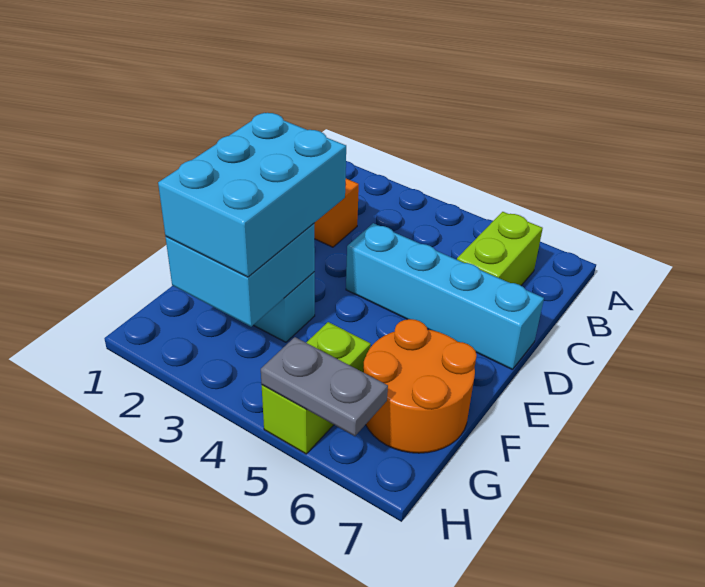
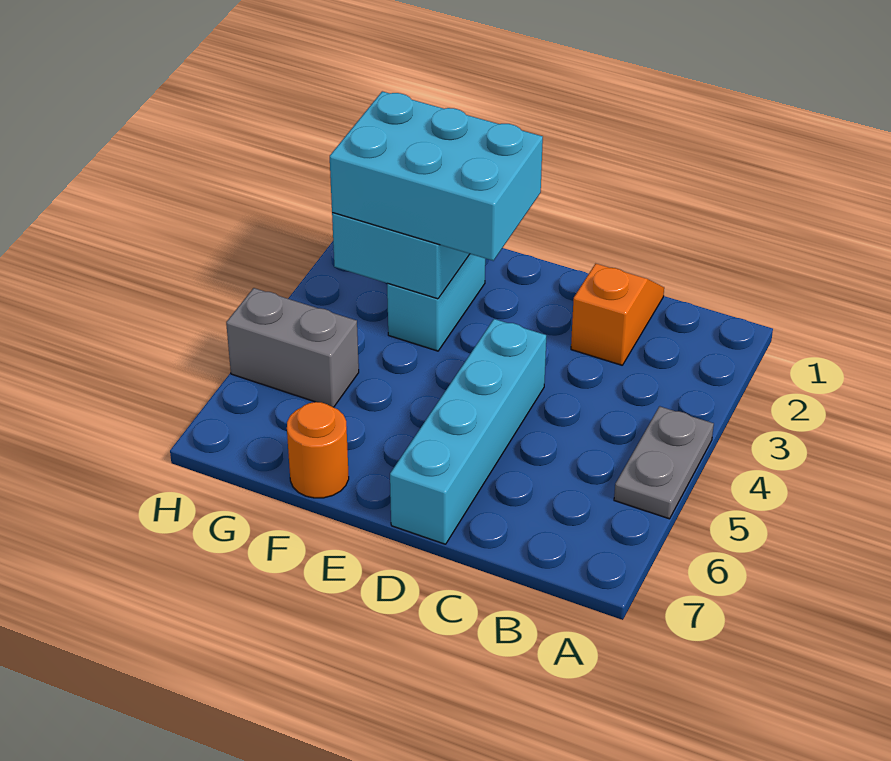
lime 1x2 brick [457,212,543,285] -> none
orange 2x2 round brick [363,319,477,453] -> orange 1x1 round brick [287,402,349,498]
lime 1x2 brick [262,322,371,454] -> grey 1x2 brick [226,288,359,407]
grey 1x2 plate [261,337,388,436] -> grey 1x2 plate moved to [614,406,714,519]

